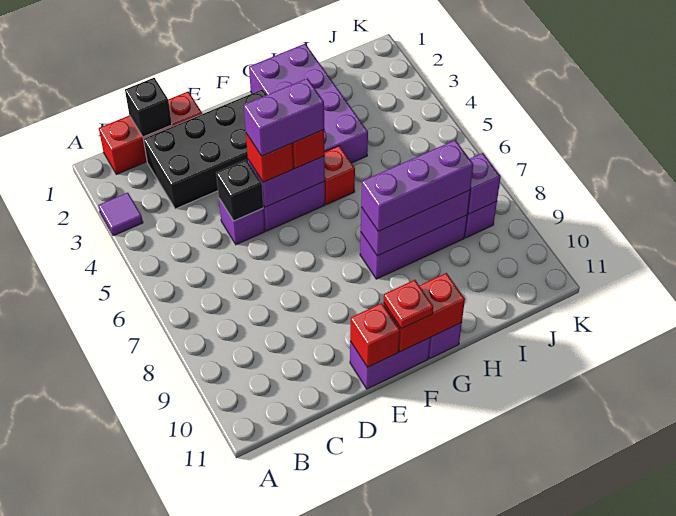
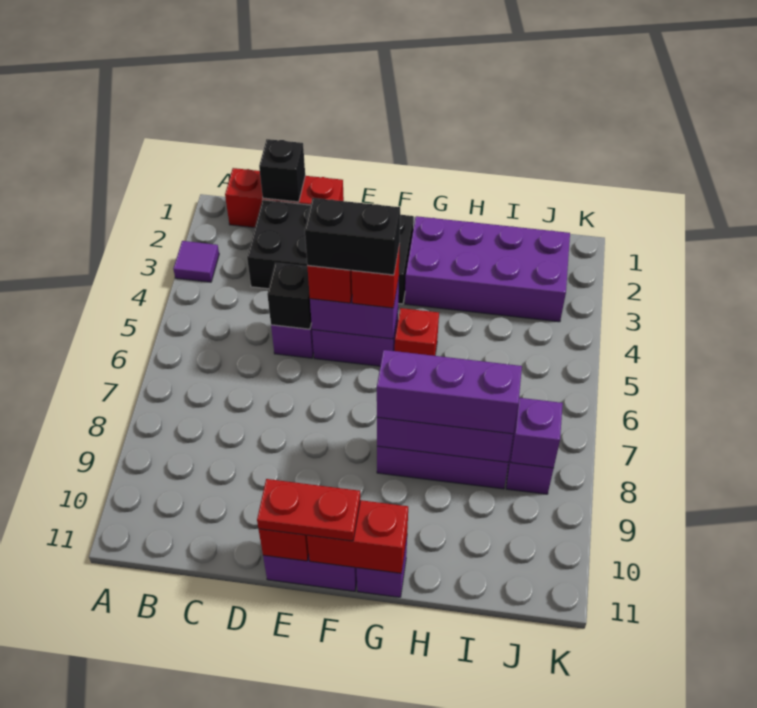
purple 1x2 brick [244,78,324,156] -> black 1x2 brick [305,198,400,275]
red 1x1 plate [384,280,433,329] -> red 1x2 plate [257,479,360,541]
purple 2x4 brick [249,44,368,163] -> purple 2x4 brick turned to [405,216,570,322]

